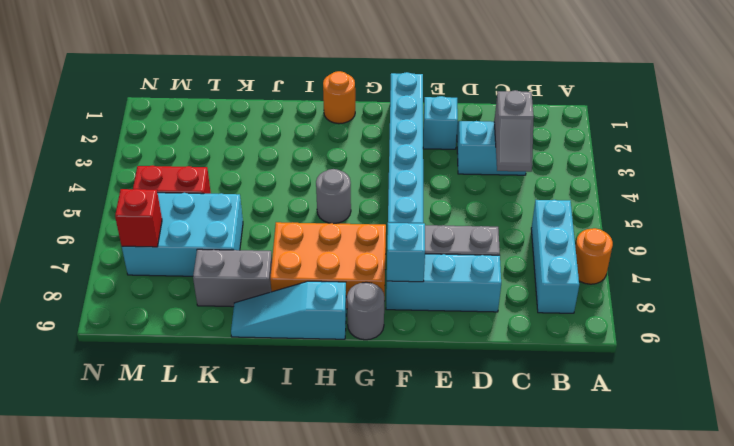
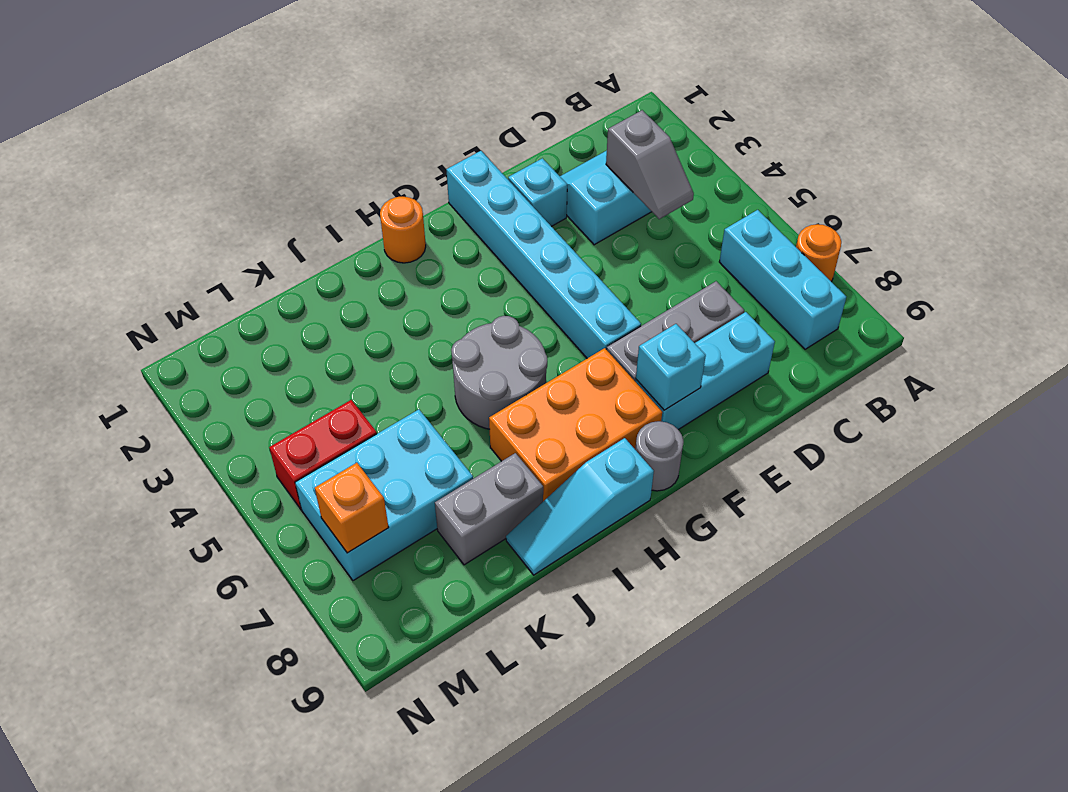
grey 1x1 round brick [316,169,351,224] -> grey 2x2 round brick [451,316,547,429]
red 1x1 brick [115,189,162,247] -> orange 1x1 brick [315,463,389,553]

